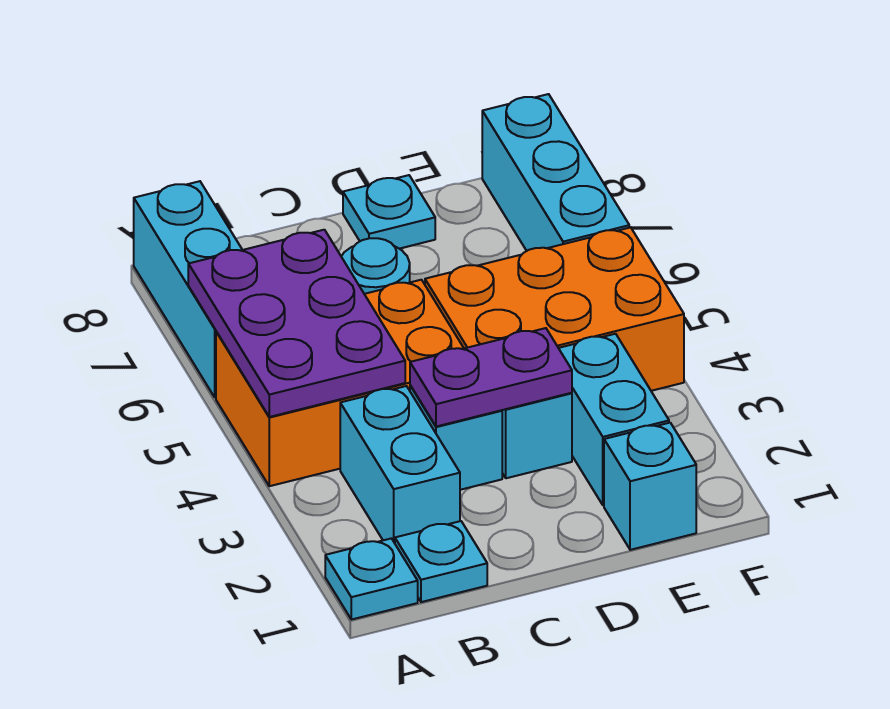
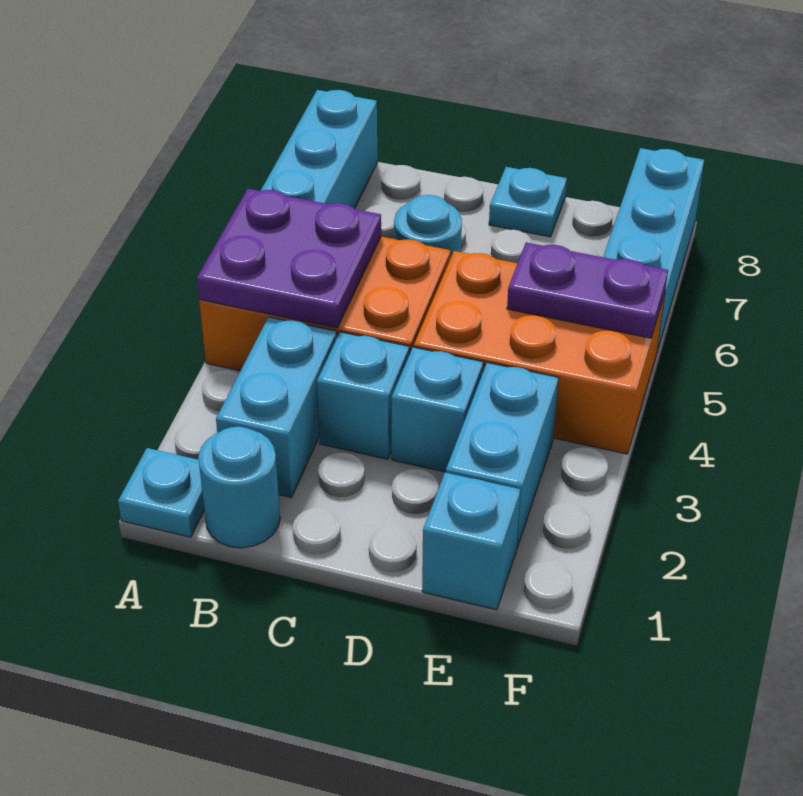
purple 2x3 plate [188,230,405,417] -> purple 2x2 plate [197,189,381,328]
cyan 1x1 plate [395,521,487,602] -> cyan 1x1 round brick [198,427,280,548]
purple 1x2 plate [410,328,572,427] -> purple 1x2 plate moved to [507,242,668,338]

